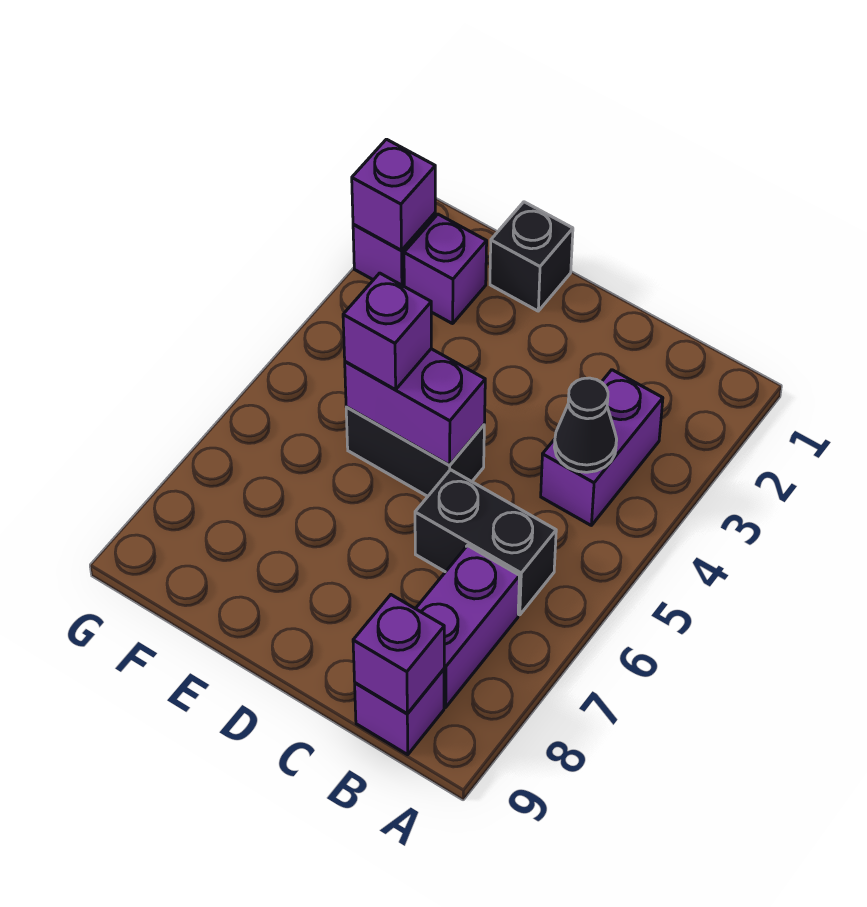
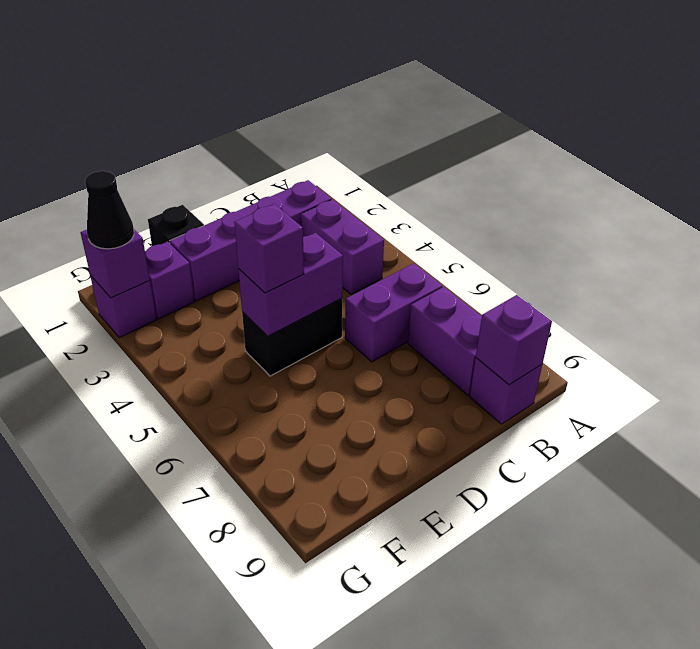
none -> purple 1x4 brick [170,180,332,301]
black 1x1 cone [554,378,617,472] -> black 1x1 cone moved to [85,171,134,249]
black 1x2 brick [415,470,556,615] -> purple 1x2 brick [345,263,442,362]

